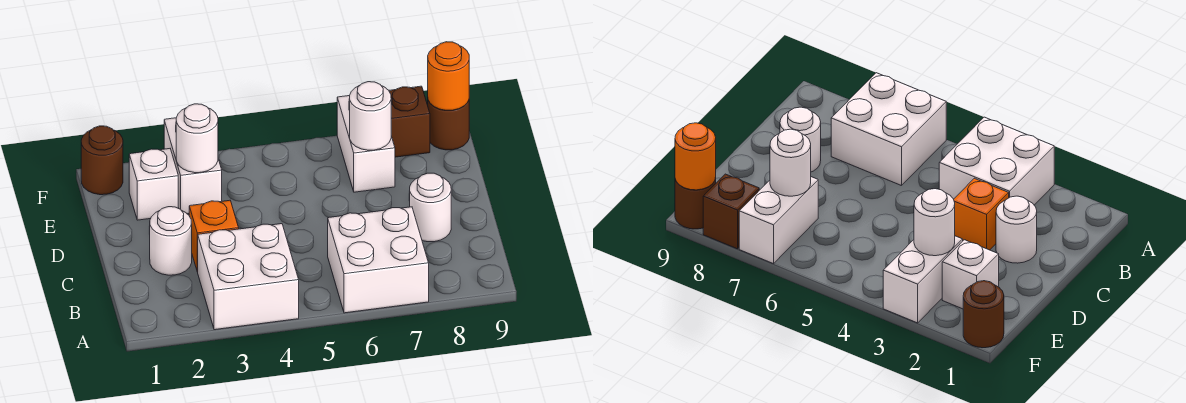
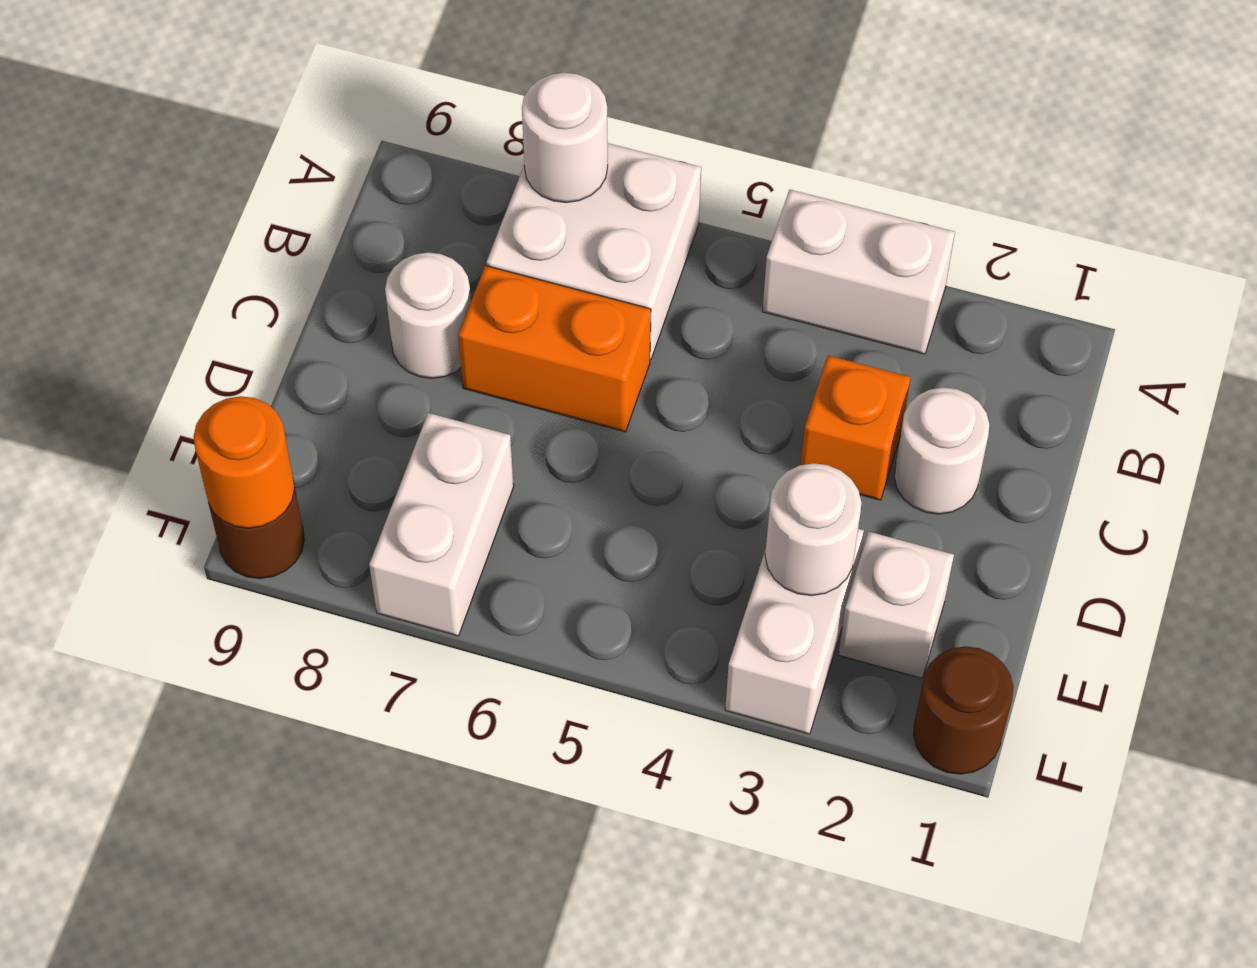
white 2x2 brick [198,224,299,330] -> white 1x2 brick [762,190,955,354]
none -> orange 1x2 brick [458,266,651,432]
white 1x1 round brick [350,82,391,150] -> white 1x1 round brick moved to [522,73,608,203]
brown 1x1 brick [389,86,430,157] -> none

